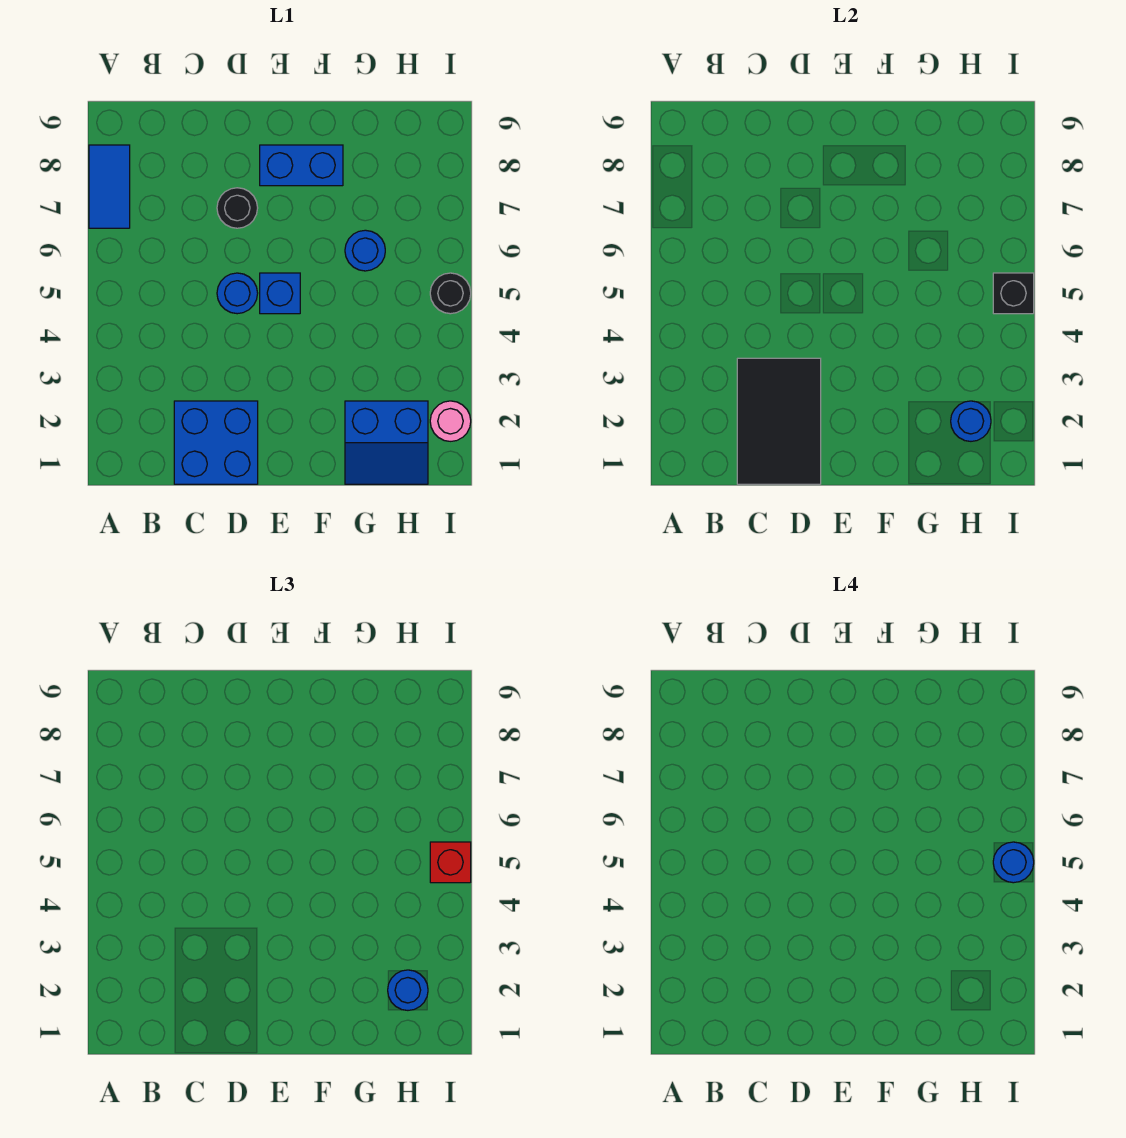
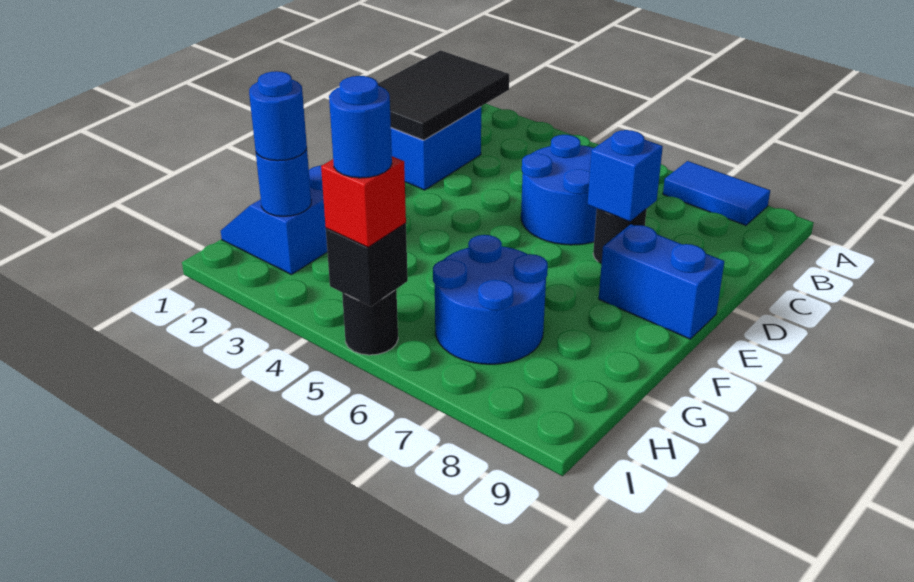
black 2x3 tile [737,358,821,484] -> black 2x3 tile turned to [378,50,509,140]
blue 1x1 round brick [217,273,258,314] -> blue 2x2 round brick [521,135,597,245]
blue 1x1 brick [260,273,300,314] -> blue 1x1 brick moved to [588,130,663,221]
blue 1x2 brick [260,145,343,186] -> blue 1x2 brick turned to [599,224,724,339]
blue 1x1 round brick [345,230,385,271] -> blue 2x2 round brick [433,235,548,364]
pink 1x1 round brick [430,401,471,441] -> none

